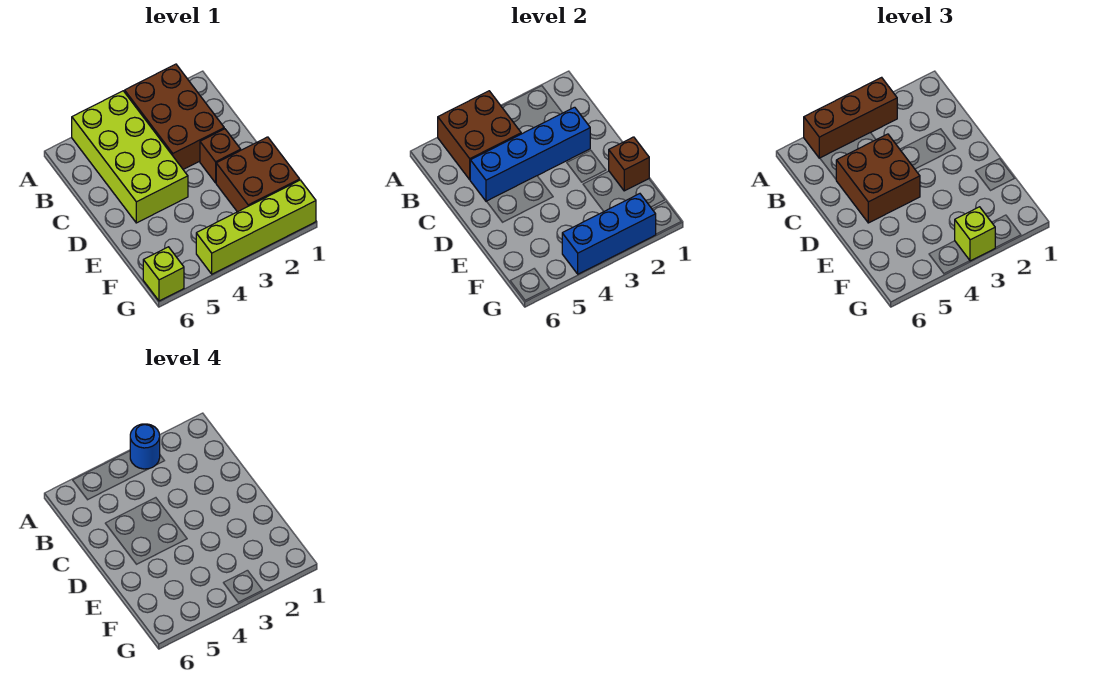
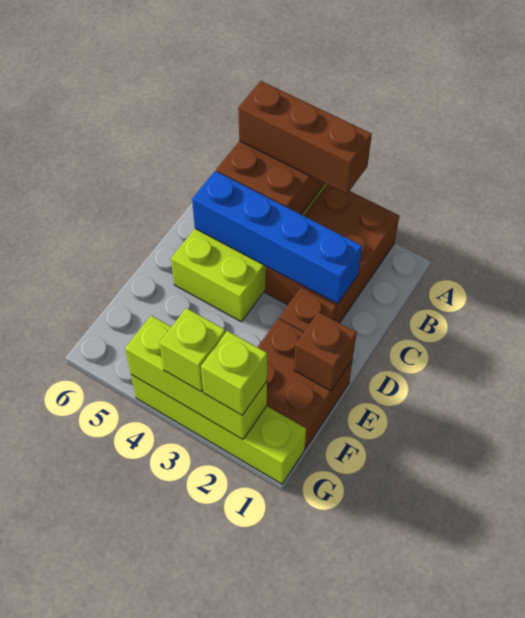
blue 1x1 round brick [130,424,160,469] -> none
brown 2x2 brick [836,134,920,223] -> none
blue 1x3 brick [562,194,656,274] -> lime 1x3 brick [125,316,267,439]
lime 1x1 brick [143,247,184,301] -> lime 1x1 brick moved to [201,331,267,415]

